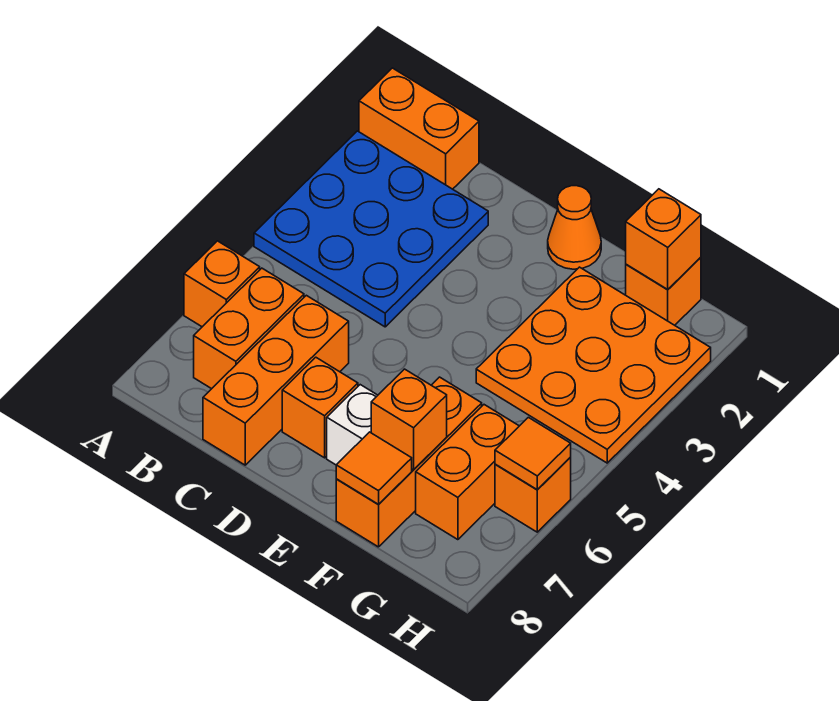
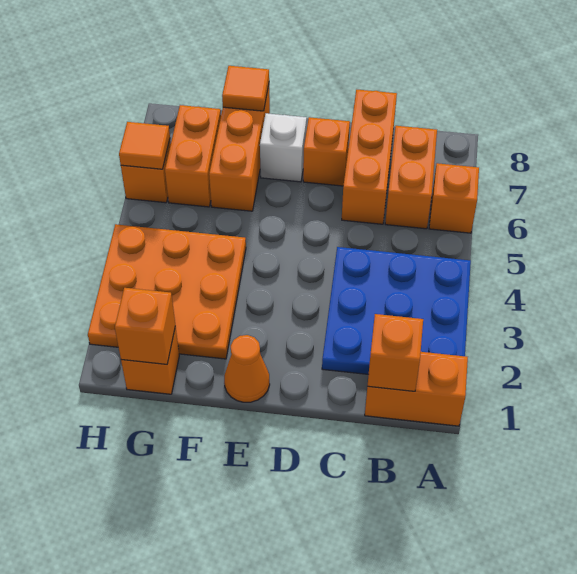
orange 1x1 brick [371,369,447,470] -> orange 1x1 brick moved to [368,314,423,391]

